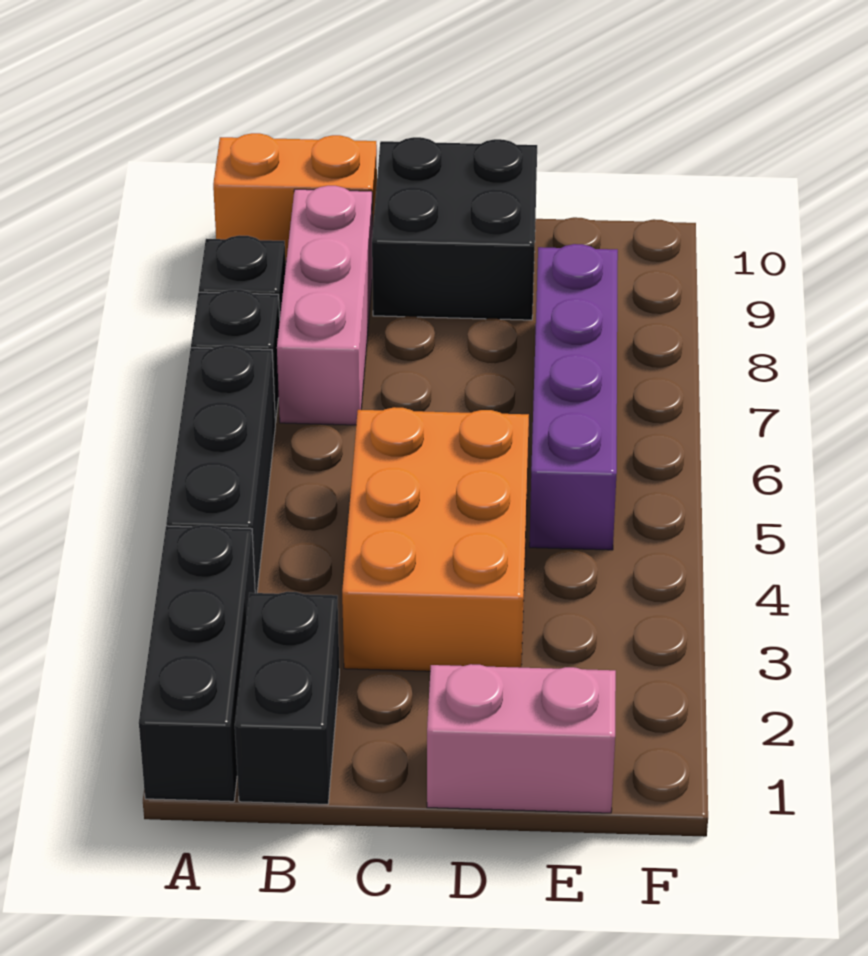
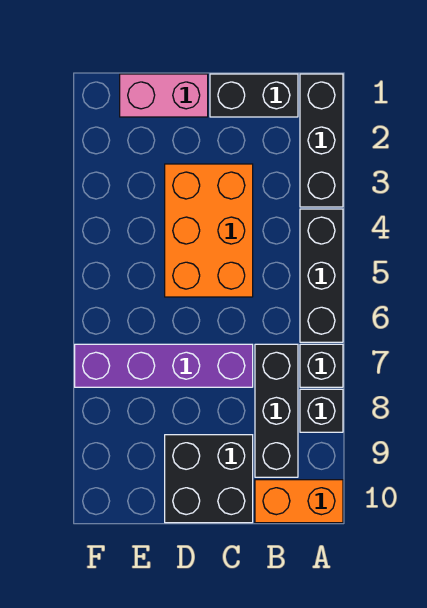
black 1x2 brick [235,592,339,804] -> black 1x2 brick turned to [210,74,298,117]
pink 1x3 brick [277,186,373,425] -> black 1x3 brick [255,344,298,477]
purple 1x4 brick [529,244,618,550] -> purple 1x4 brick turned to [75,344,253,387]

